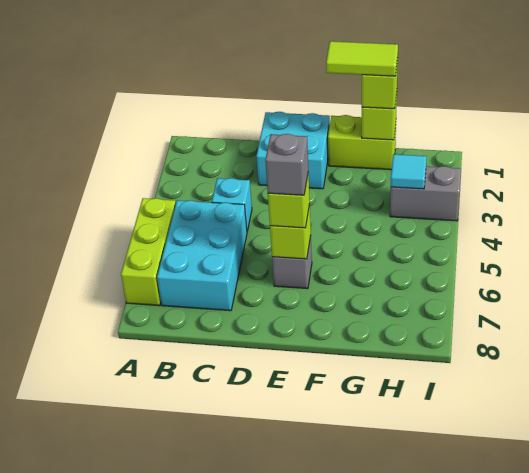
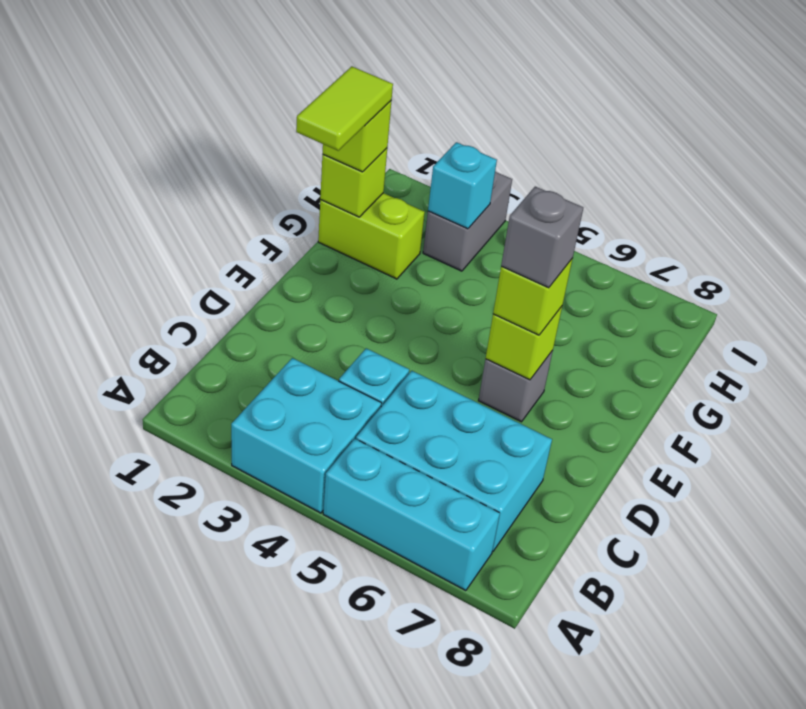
lime 1x3 brick [121,198,176,306] -> cyan 1x3 brick [323,439,500,591]
cyan 2x2 brick [256,112,330,189] -> cyan 2x2 brick moved to [231,358,382,513]
lime 1x2 brick [328,115,396,170] -> lime 1x2 brick turned to [318,193,425,279]
cyan 1x1 tile [391,154,427,189] -> cyan 1x1 brick [428,142,497,229]

